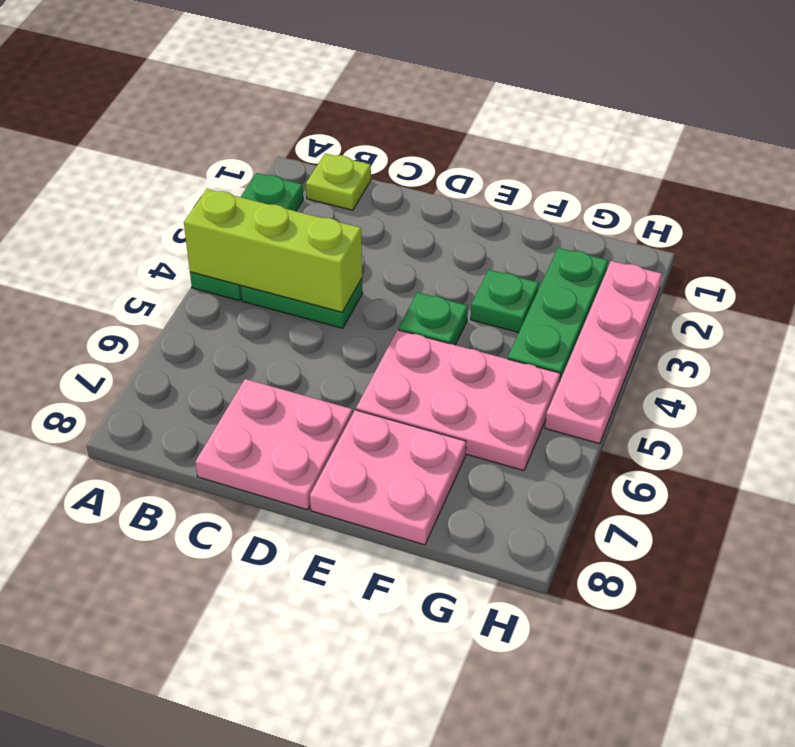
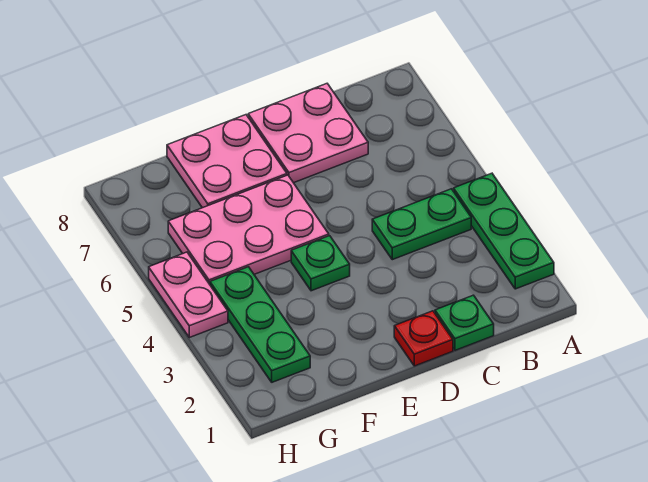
lime 1x3 brick [184,189,362,312] -> none
lime 1x1 plate [306,153,371,210] -> none
none -> red 1x1 plate [394,311,453,366]
green 1x1 plate [471,270,539,332] -> green 1x1 plate moved to [435,295,494,350]
pink 1x4 plate [545,261,662,444] -> pink 1x2 plate [149,252,228,338]

